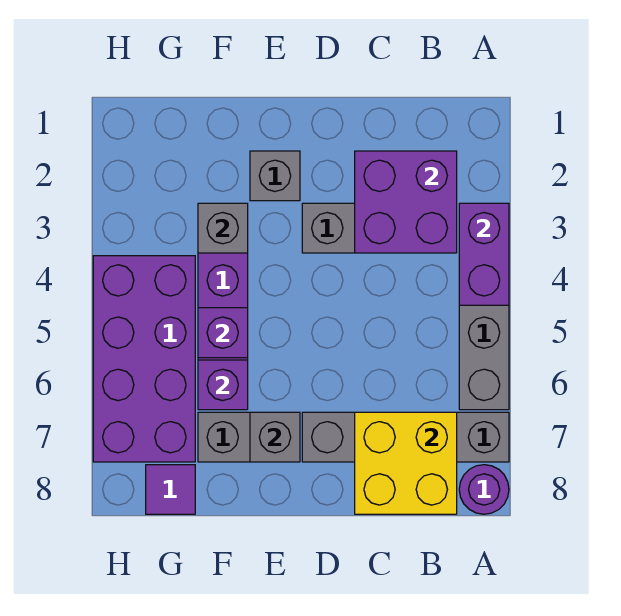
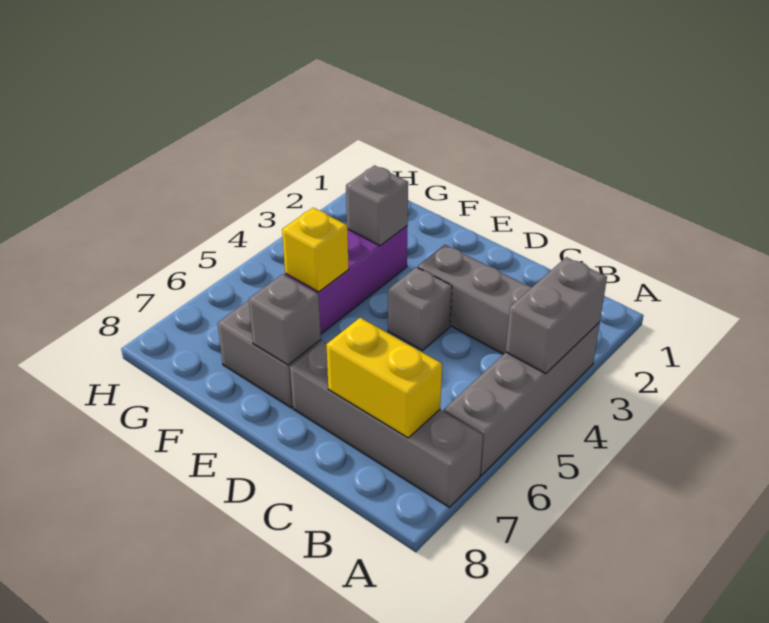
purple 1x2 brick [459,203,509,305] -> grey 1x2 brick [506,257,607,374]
purple 1x1 round brick [459,465,509,514] -> none
purple 2x2 brick [355,151,457,253] -> none
yellow 2x2 brick [355,412,457,514] -> yellow 1x2 brick [326,318,442,438]
grey 1x1 brick [250,151,300,201] -> grey 1x1 brick moved to [388,267,452,350]
purple 1x1 brick [198,308,248,358] -> yellow 1x1 brick [282,208,349,292]
purple 1x1 brick [198,360,248,410] -> none
purple 2x4 brick [93,256,195,462] -> none
purple 1x1 tile [146,465,195,514] -> none

